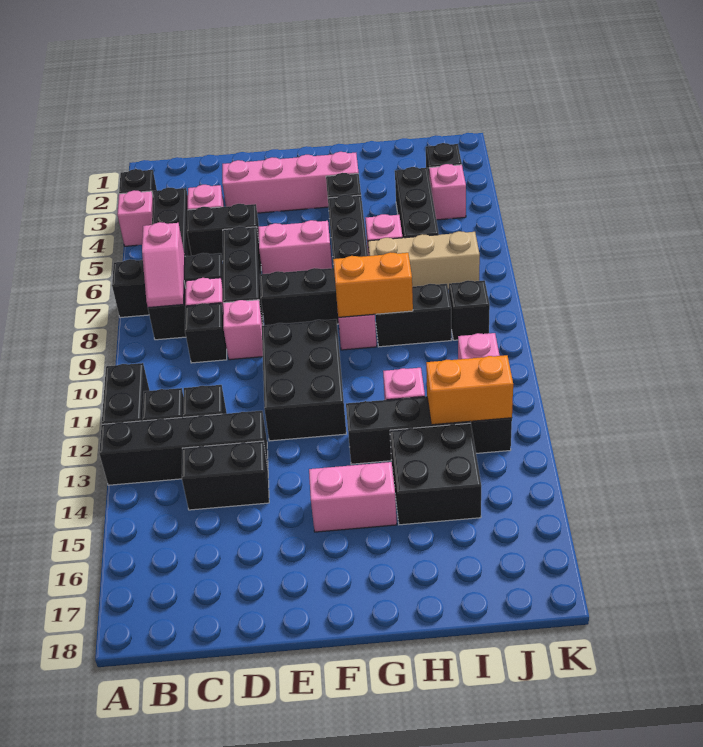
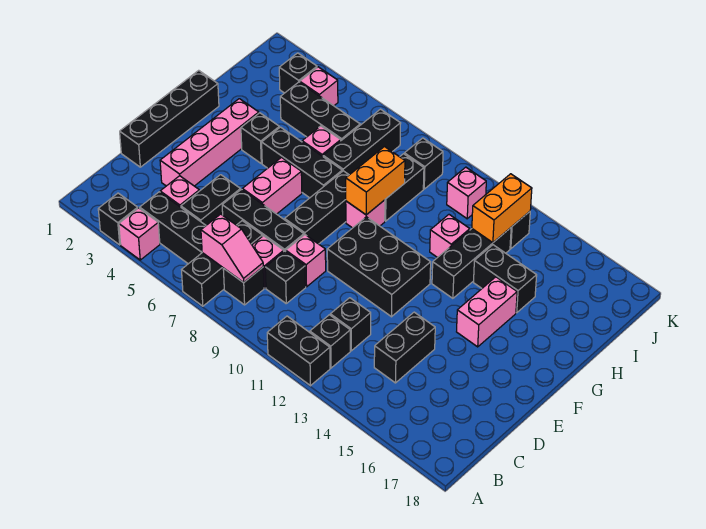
black 1x4 brick [99,411,268,485] -> black 1x4 brick moved to [120,70,219,167]
tan 1x3 brick [368,231,480,289] -> black 1x3 brick [323,109,401,175]
black 2x2 brick [390,423,481,525] -> black 1x2 brick [473,245,537,313]

